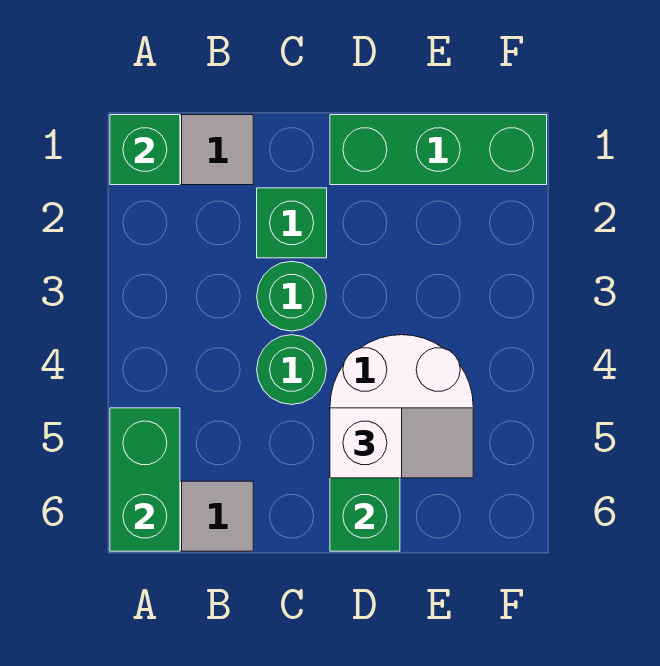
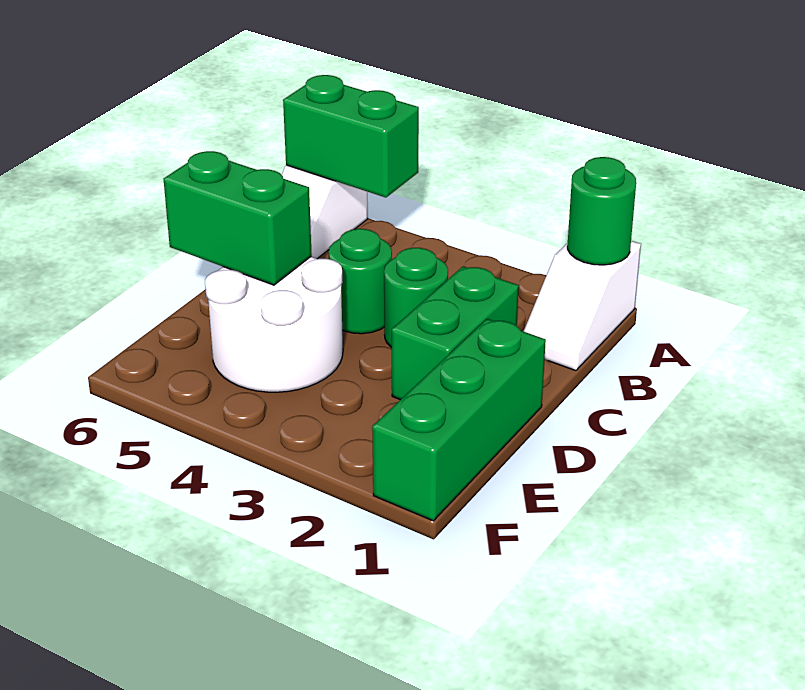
green 1x1 brick [110,115,180,185] -> green 1x1 round brick [567,157,636,265]
green 1x1 brick [257,188,327,258] -> green 1x2 brick [392,266,519,400]
white 1x2 slope [330,408,473,478] -> none

